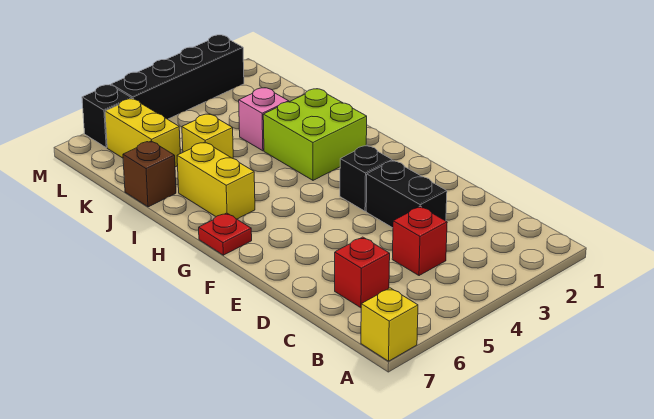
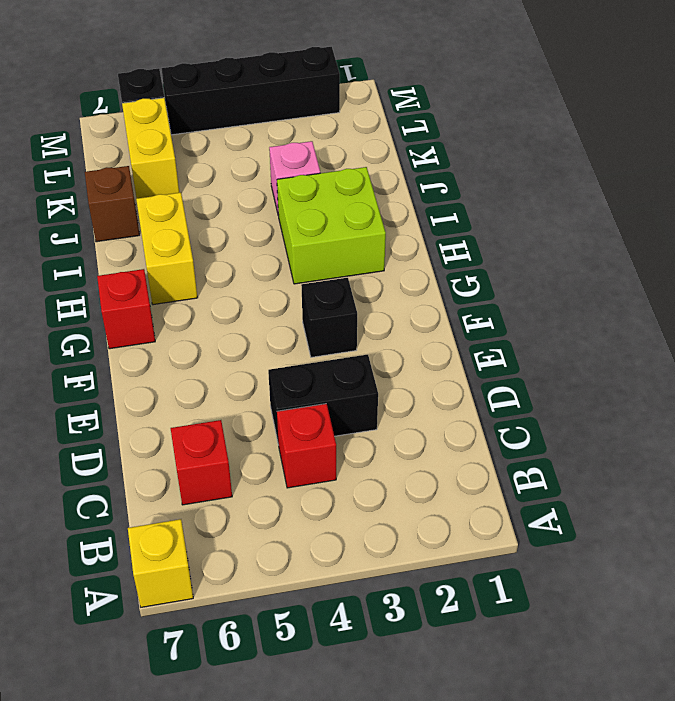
black 1x2 brick [366,160,447,228] -> black 1x2 brick turned to [268,355,378,445]
red 1x1 plate [199,213,252,255] -> red 1x1 brick [97,269,155,349]
yellow 1x1 brick [182,114,233,158] -> none

